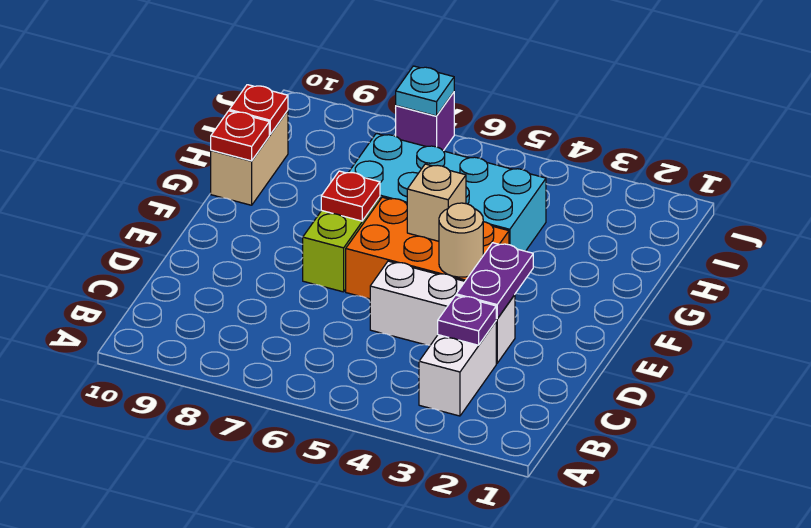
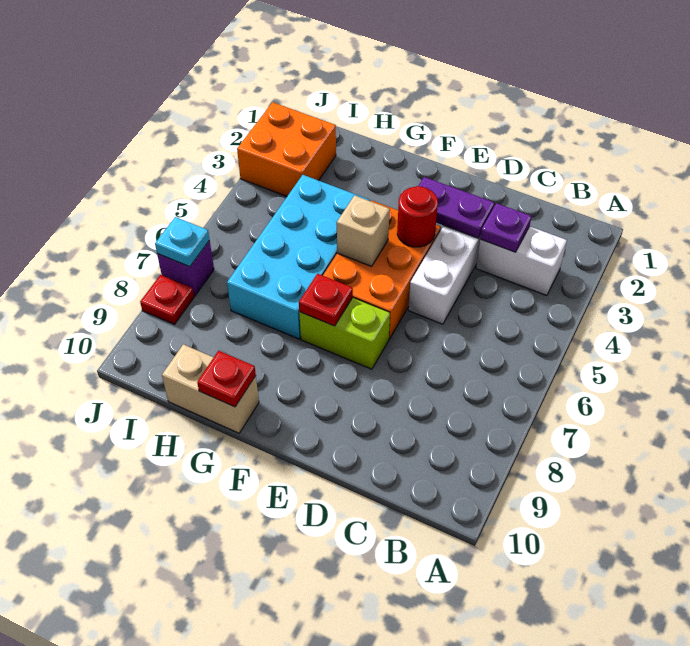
tan 1x1 round brick [439,203,483,277] -> red 1x1 round brick [397,186,438,247]
red 1x1 plate [229,85,288,134] -> red 1x1 plate moved to [140,275,194,324]
none -> orange 2x2 brick [237,102,336,196]

